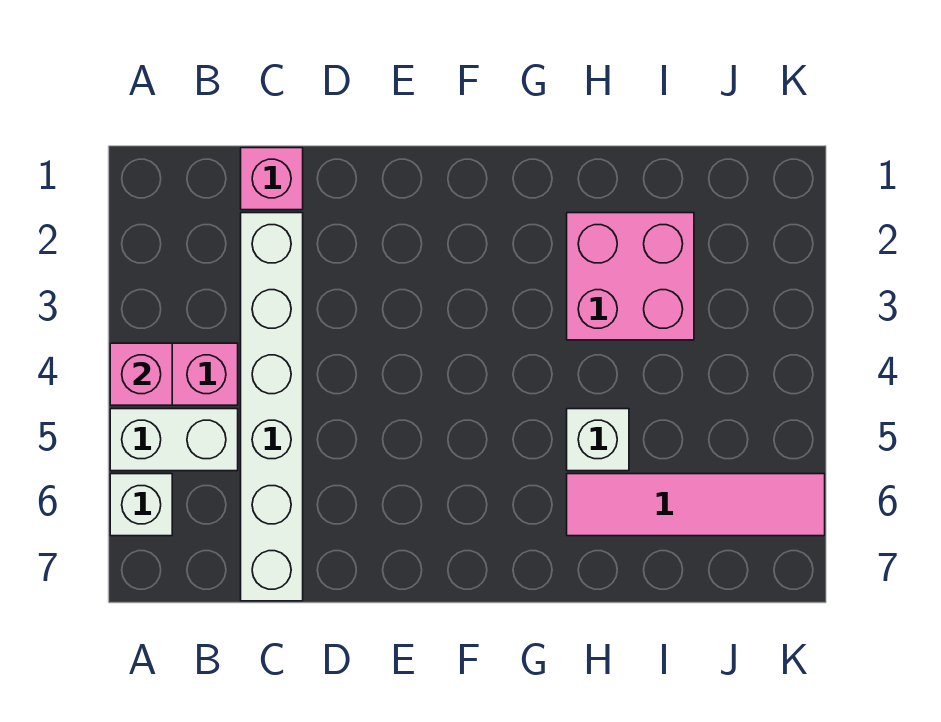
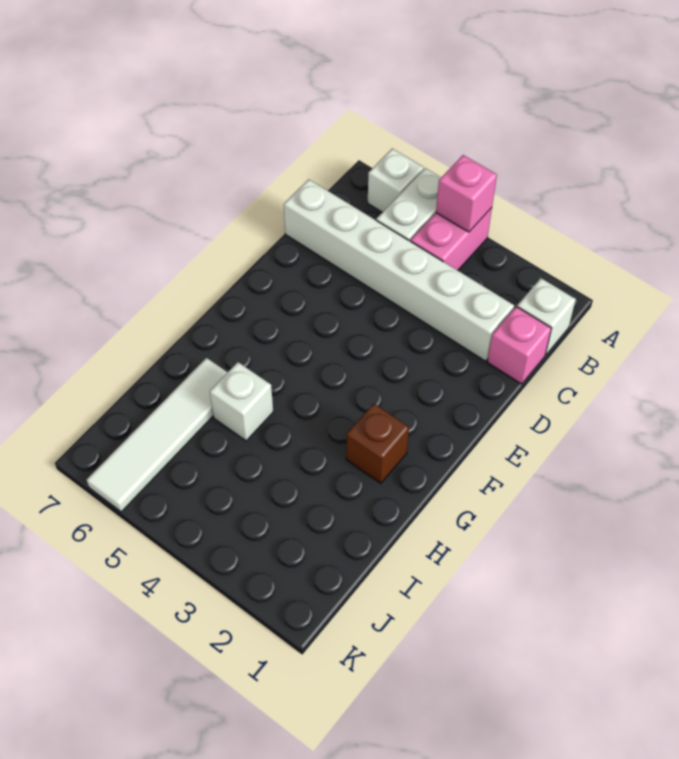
none -> white 1x1 brick [517,278,576,355]
none -> brown 1x1 brick [346,404,409,483]
pink 2x2 brick [567,213,694,340] -> none
pink 1x4 tile [567,474,825,536] -> white 1x4 tile [87,358,227,512]

